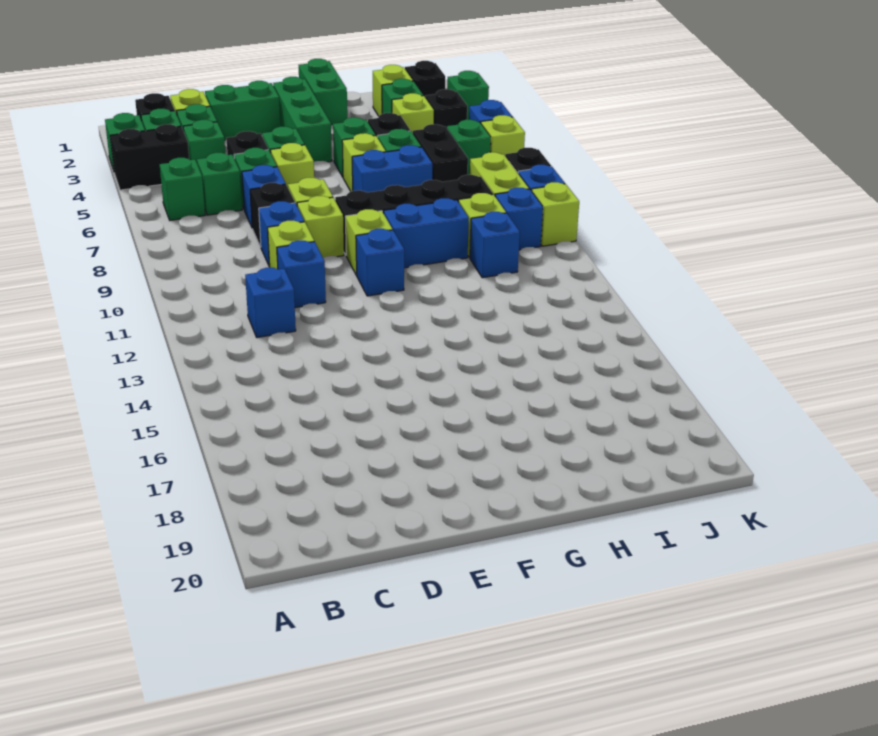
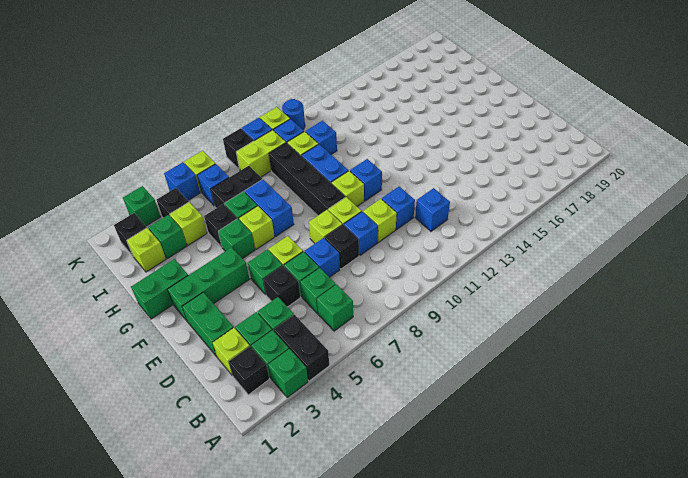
green 1x1 brick [447,120,491,175] -> blue 1x1 brick [197,164,229,206]
none -> blue 1x1 round brick [282,99,305,129]

